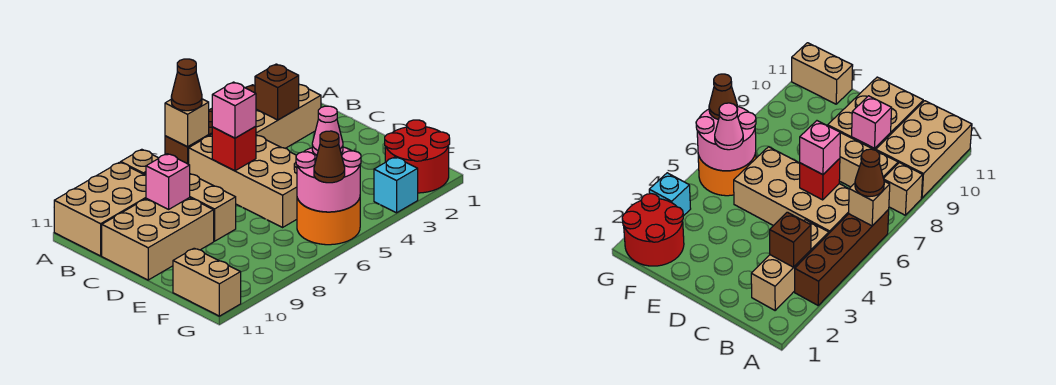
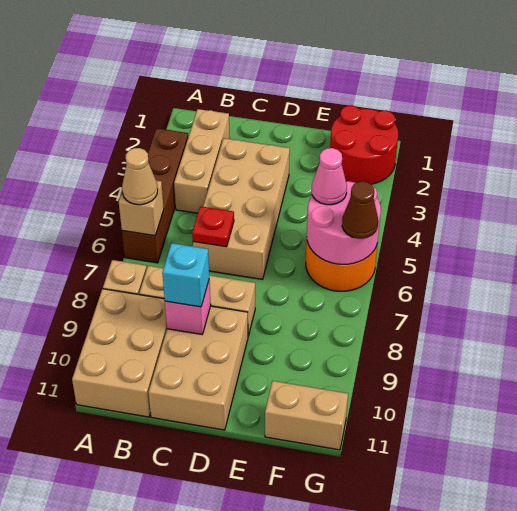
brown 1x1 cone [171,59,202,111] -> tan 1x1 cone [122,148,158,205]
brown 1x1 brick [255,64,299,120] -> none
tan 2x4 brick [189,134,297,227] -> tan 2x4 brick turned to [193,138,290,279]
red 1x1 brick [212,126,256,171] -> red 1x1 plate [192,206,234,247]
pink 1x1 brick [212,82,256,138] -> none
cyan 1x1 brick [374,157,418,213] -> cyan 1x1 brick moved to [162,243,209,307]

